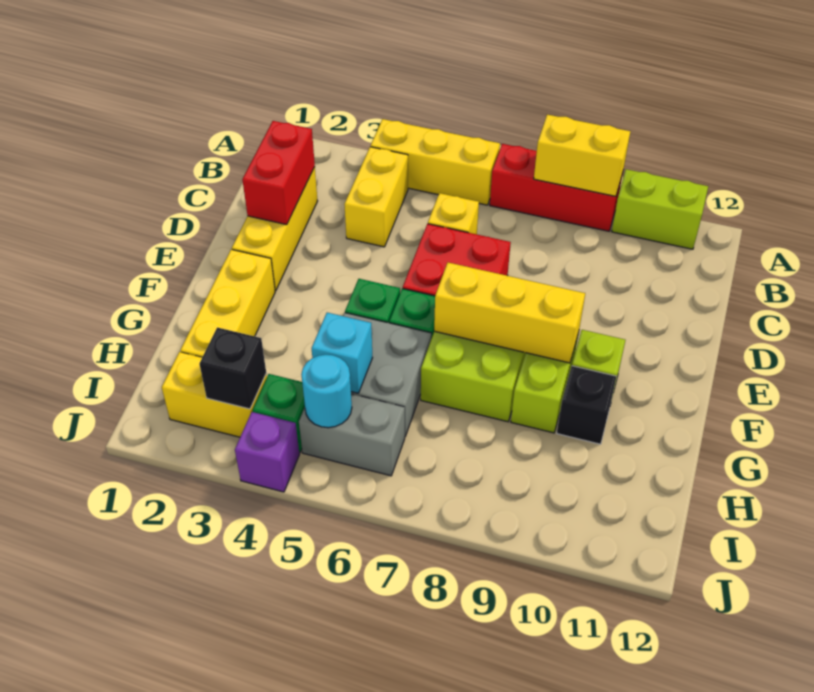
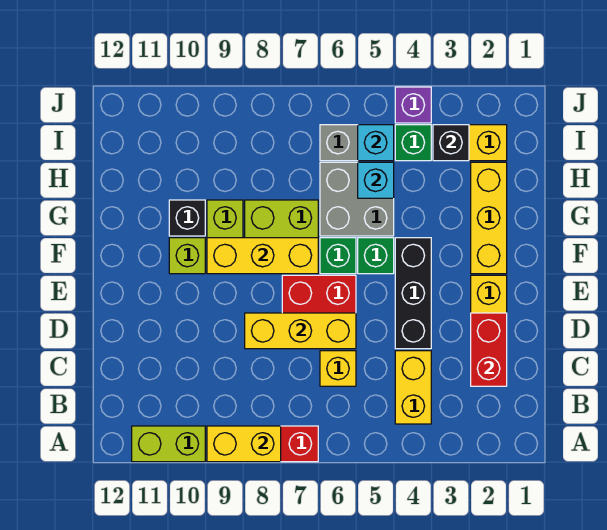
yellow 1x3 brick [371,119,500,205] -> yellow 1x3 brick moved to [245,313,356,349]
none -> black 1x3 brick [395,238,431,349]
cyan 1x1 round brick [301,355,352,428] -> cyan 1x1 brick [358,125,394,161]

